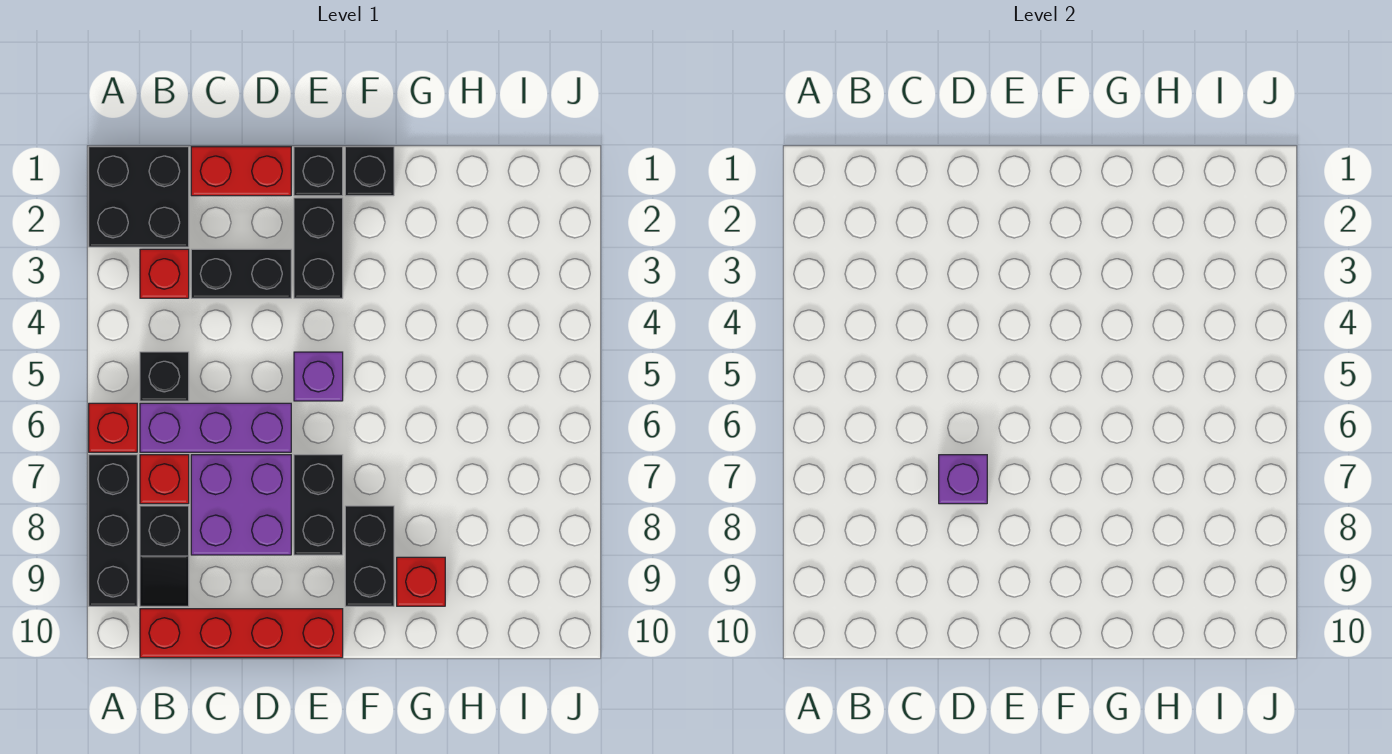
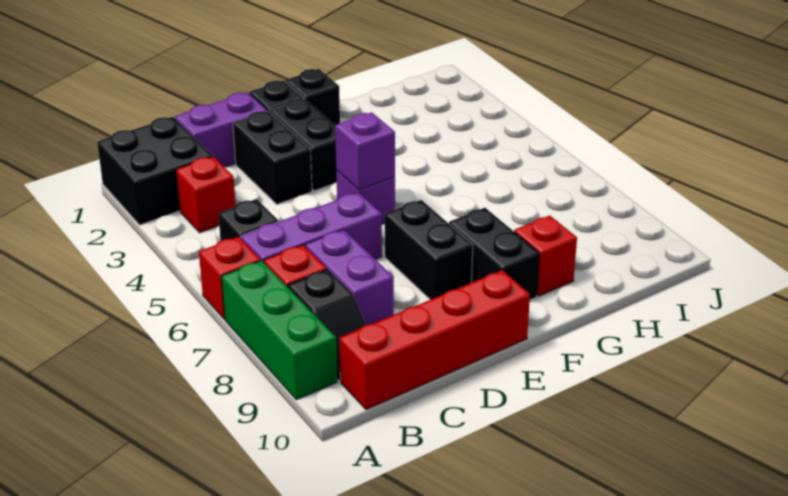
black 1x3 brick [89,455,137,606] -> green 1x3 brick [222,261,337,400]
red 1x2 brick [191,147,291,196] -> purple 1x2 brick [175,92,267,167]
black 1x2 brick [191,249,291,298] -> black 1x2 brick turned to [233,111,312,204]
purple 2x2 brick [191,455,291,555] -> purple 1x2 brick [305,230,394,325]
purple 1x1 brick [939,455,987,504] -> purple 1x1 brick moved to [335,112,395,190]

